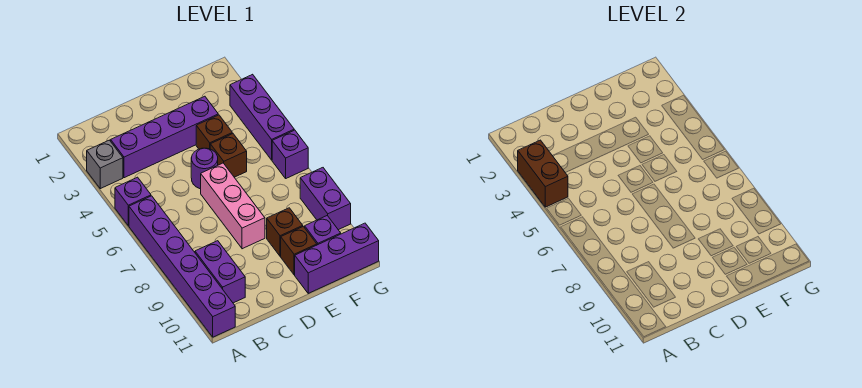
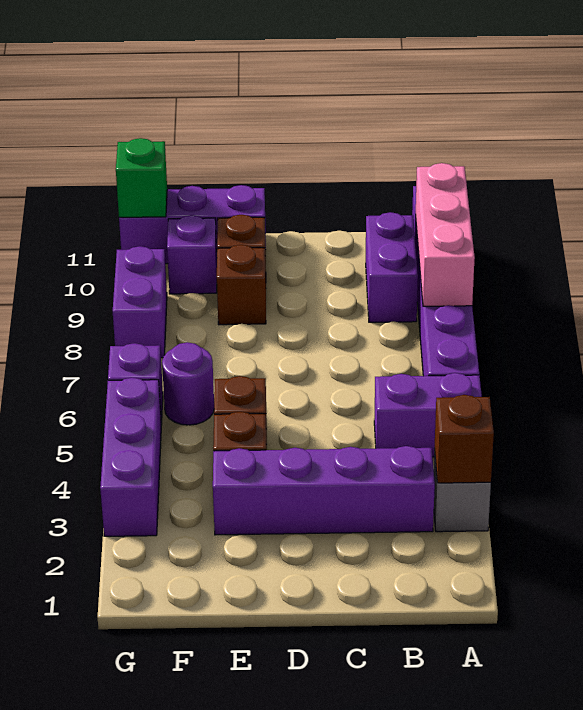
brown 1x2 brick [518,140,568,207] -> brown 1x1 brick [435,395,494,483]
purple 1x1 brick [115,177,151,226] -> purple 1x2 brick [374,373,482,457]
purple 1x1 round brick [191,148,218,189] -> purple 1x1 round brick moved to [162,342,214,425]
pink 1x3 brick [201,163,265,249] -> pink 1x3 brick moved to [416,163,475,306]
none -> green 1x1 brick [116,138,167,217]

